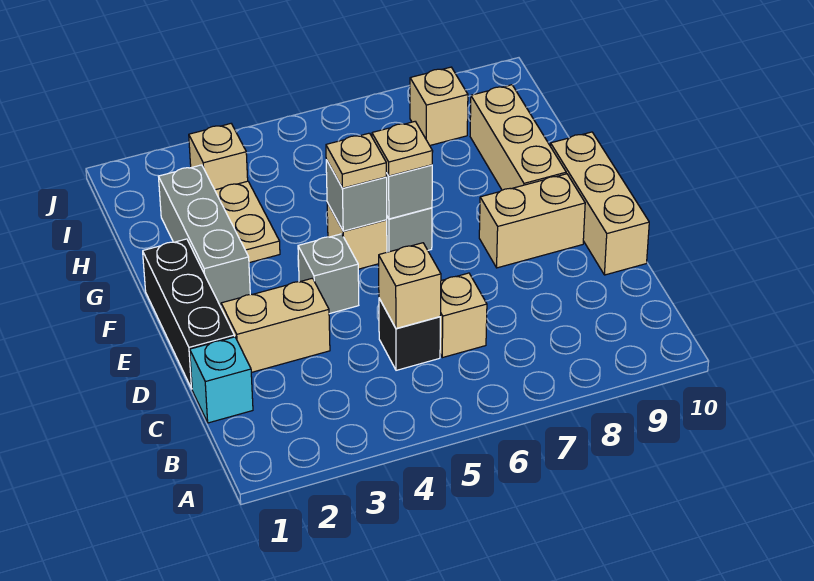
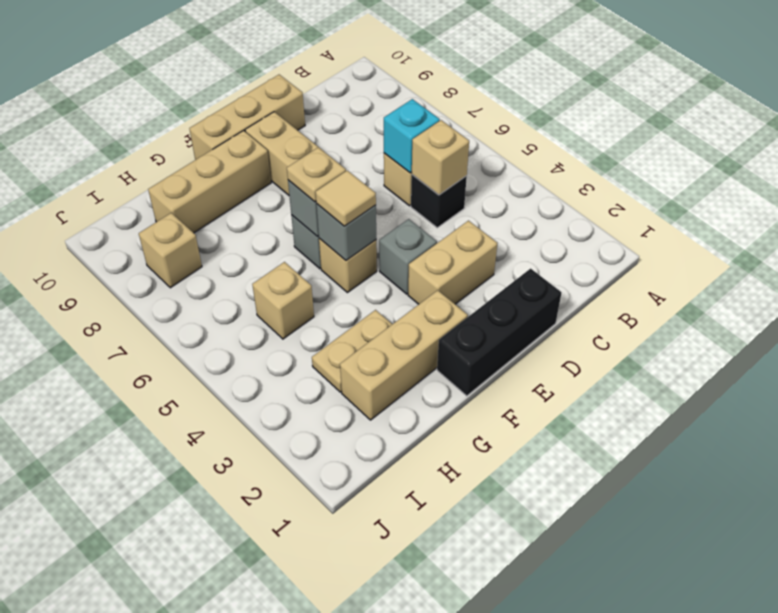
cyan 1x1 brick [190,337,253,423] -> cyan 1x1 brick moved to [384,99,440,173]
tan 1x2 brick [221,278,330,372] -> tan 1x2 brick turned to [408,221,497,304]
grey 1x3 brick [158,165,250,306] -> tan 1x3 brick [340,290,468,420]
tan 1x1 plate [326,133,386,188] -> tan 1x1 tile [316,170,376,226]
tan 1x1 brick [189,124,248,190] -> tan 1x1 brick moved to [252,262,314,339]

